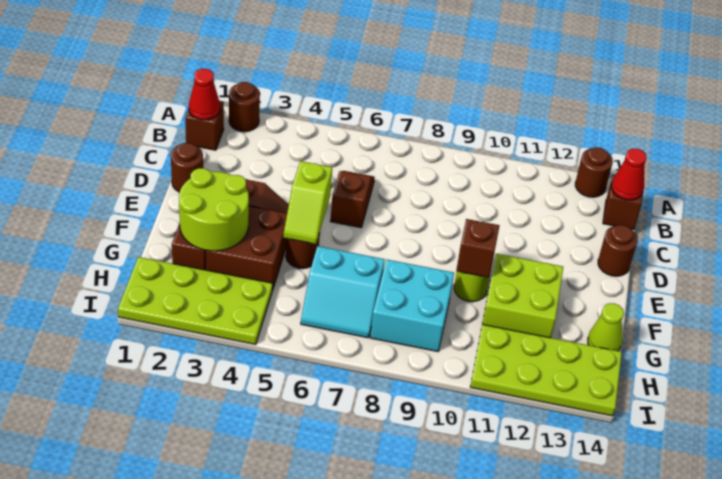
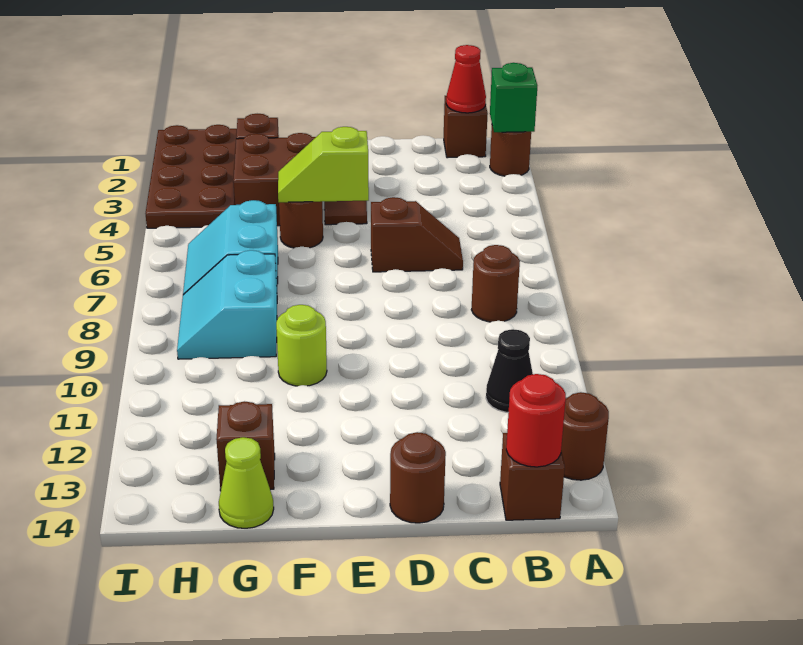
none -> green 1x1 brick [490,63,537,132]
none -> black 1x1 cone [486,329,533,412]
red 1x1 cone [611,149,647,200] -> red 1x1 round brick [506,374,566,467]
brown 1x1 round brick [171,143,203,192] -> brown 1x1 round brick moved to [471,245,520,322]
lime 2x2 round brick [179,168,249,251] -> none
brown 1x1 brick [456,219,499,278] -> brown 1x1 brick moved to [217,401,275,491]
lime 2x2 brick [482,254,563,338] -> none
cyan 2x2 brick [370,260,454,352] -> cyan 2x2 slope [177,250,277,359]
lime 2x4 plate [118,257,273,345] -> brown 2x4 plate [146,125,237,228]
lime 2x4 plate [470,324,622,416] -> none

